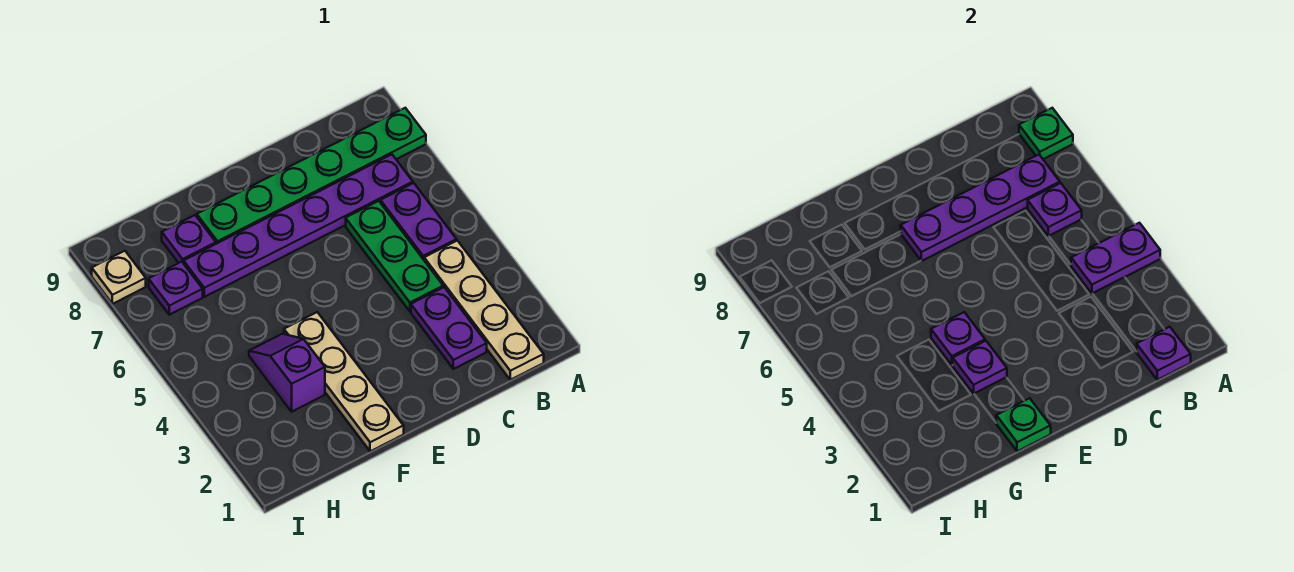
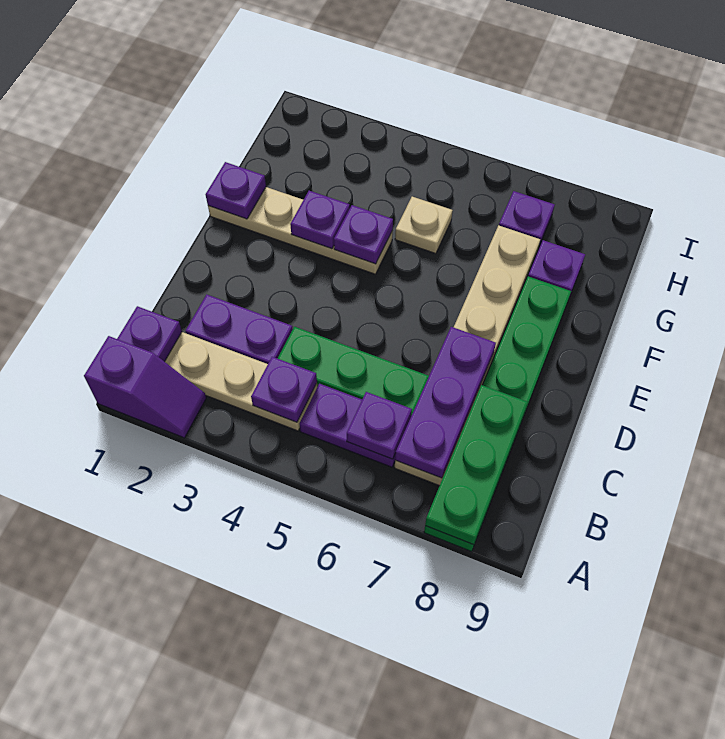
purple 1x2 plate [1071,223,1160,294] -> purple 1x1 plate [251,357,317,422]
green 1x1 plate [1019,108,1073,159] -> green 1x3 plate [425,385,528,545]
purple 1x6 plate [184,155,413,297] -> tan 1x6 plate [395,225,540,486]
purple 1x4 plate [900,155,1060,261] -> purple 1x3 plate [395,327,496,478]
green 1x1 plate [996,398,1051,451] -> purple 1x1 plate [206,162,266,219]
purple 1x2 slope [249,334,325,412] -> purple 1x2 slope moved to [84,336,206,438]
tan 1x1 plate [92,251,146,304] -> tan 1x1 plate moved to [395,197,453,254]

